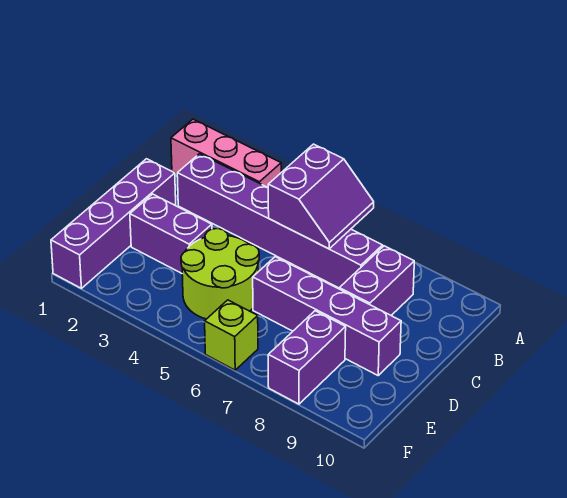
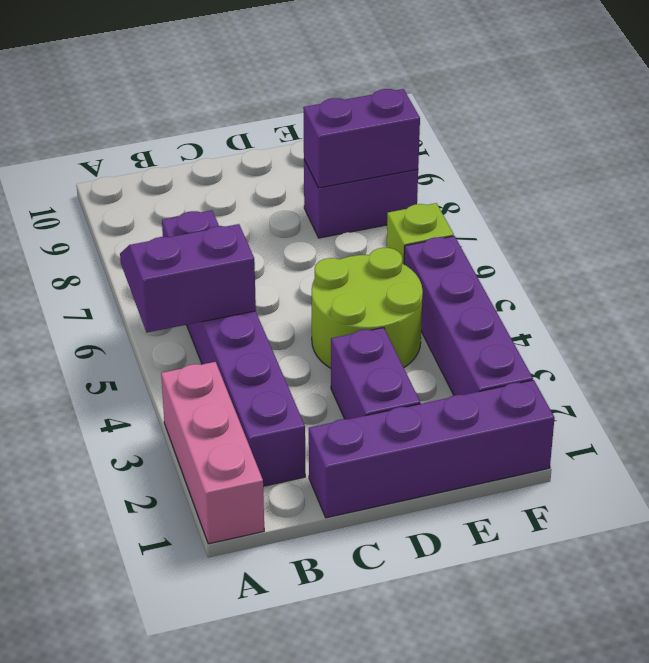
purple 1x2 brick [339,246,414,315] -> purple 1x2 brick moved to [303,89,420,188]
purple 1x4 brick [253,257,401,375] -> purple 1x4 brick moved to [404,236,533,395]

